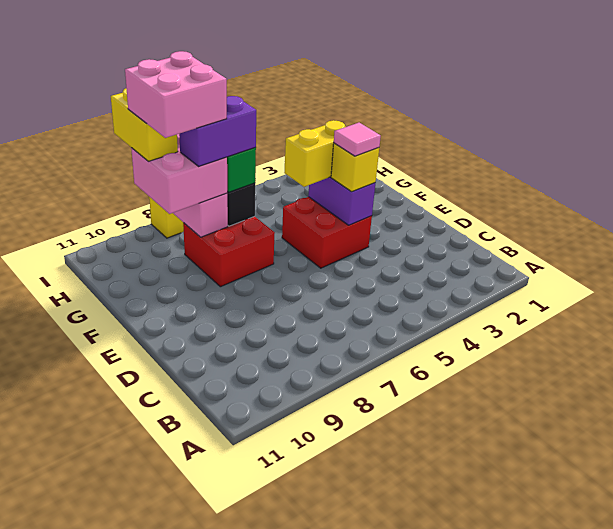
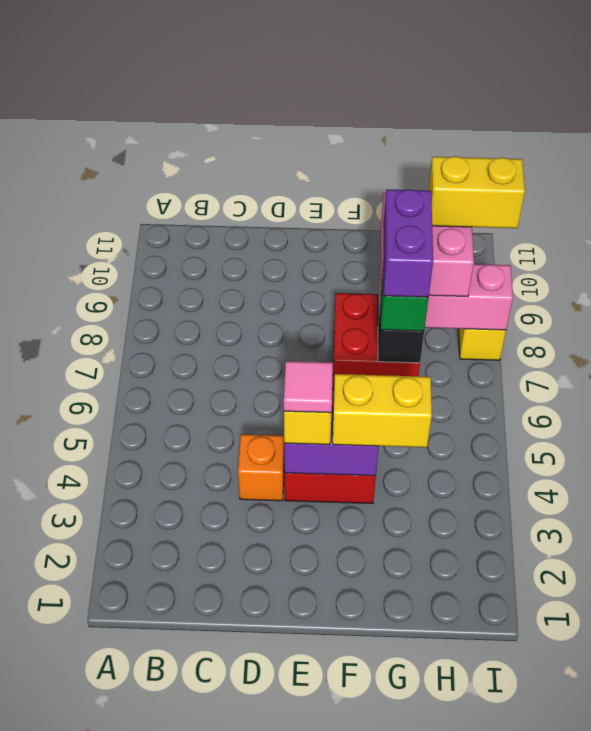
none -> orange 1x1 brick [238,434,285,501]
yellow 1x2 brick [284,120,345,187] -> yellow 1x2 brick turned to [333,374,432,447]
pink 2x2 brick [125,51,227,138] -> none

